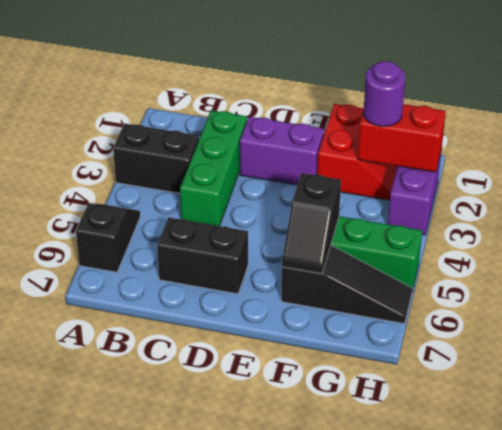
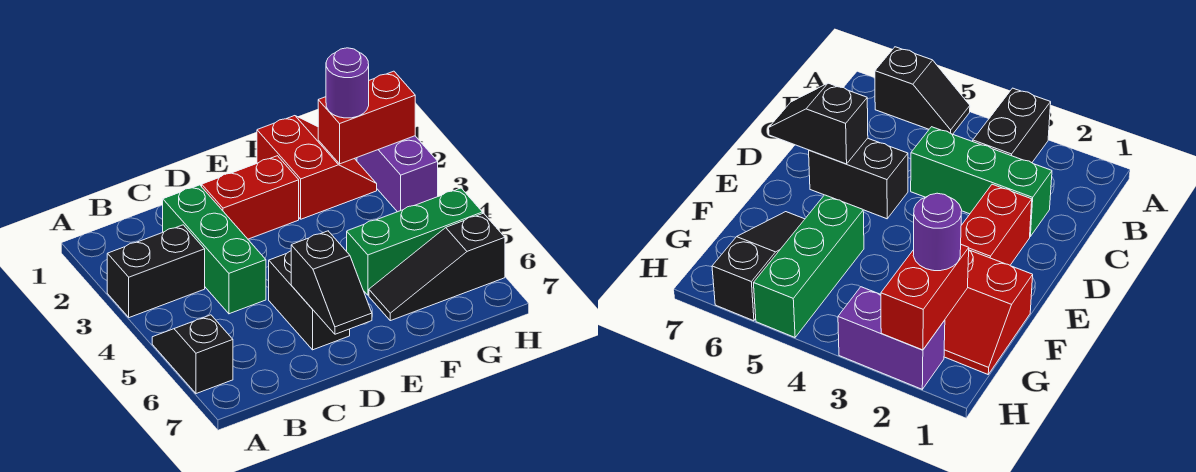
black 1x2 brick [157,217,248,294] -> black 1x2 brick turned to [269,251,350,350]
purple 1x2 brick [240,117,324,185] -> red 1x2 brick [202,156,299,239]
black 1x2 slope [282,173,341,273] -> black 1x2 slope moved to [291,231,372,334]
black 1x3 slope [281,245,412,324] -> black 1x3 slope turned to [369,213,505,321]

